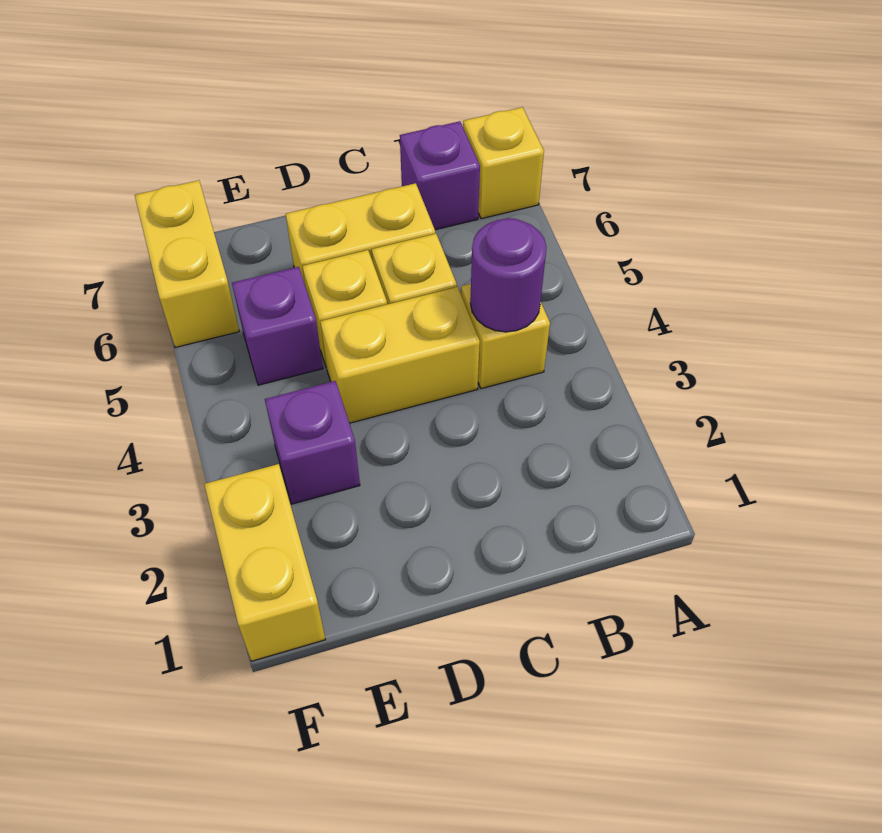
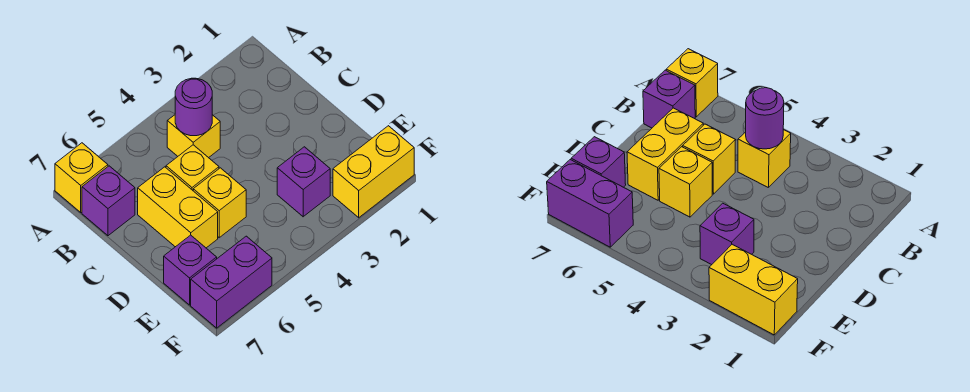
yellow 1x2 brick [320,287,480,423] -> none
purple 1x1 brick [232,267,323,385] -> purple 1x1 brick moved to [164,235,217,305]
yellow 1x2 brick [135,180,239,348] -> purple 1x2 brick [191,236,272,328]

